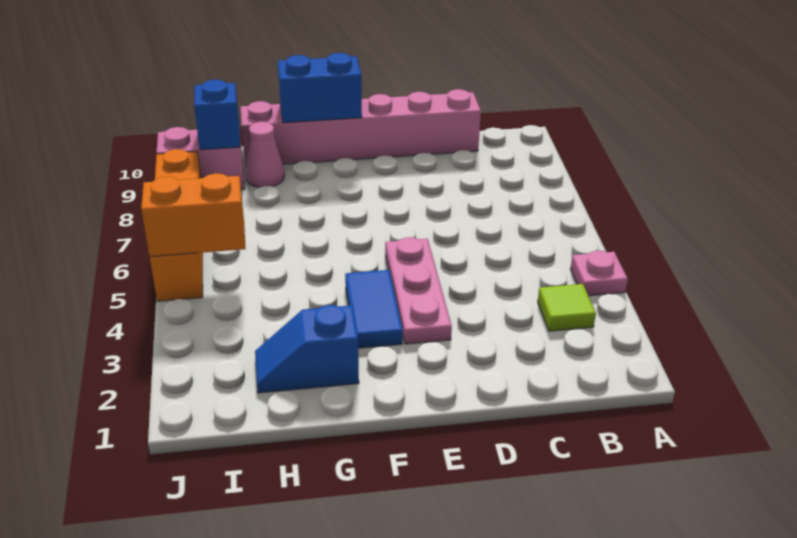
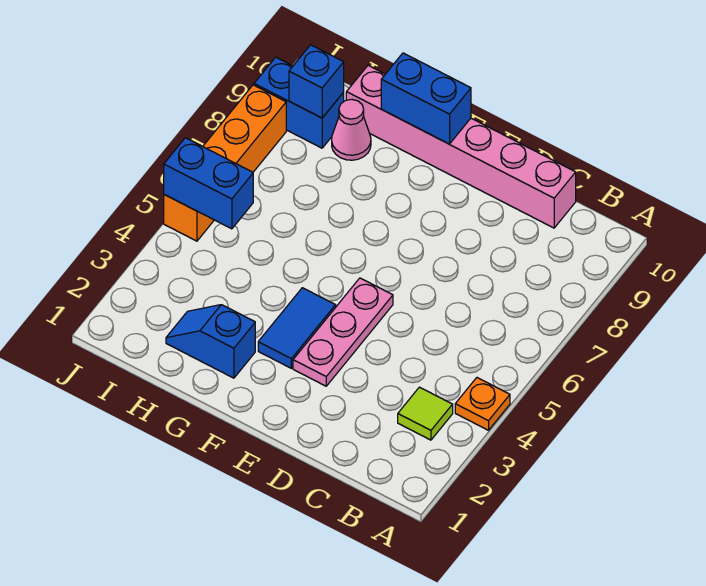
pink 1x1 plate [571,251,628,296] -> orange 1x1 plate [455,378,510,430]
orange 1x2 brick [141,173,246,257] -> blue 1x2 brick [164,138,253,229]
pink 1x2 brick [157,127,244,190] -> blue 1x2 brick [254,57,344,148]

